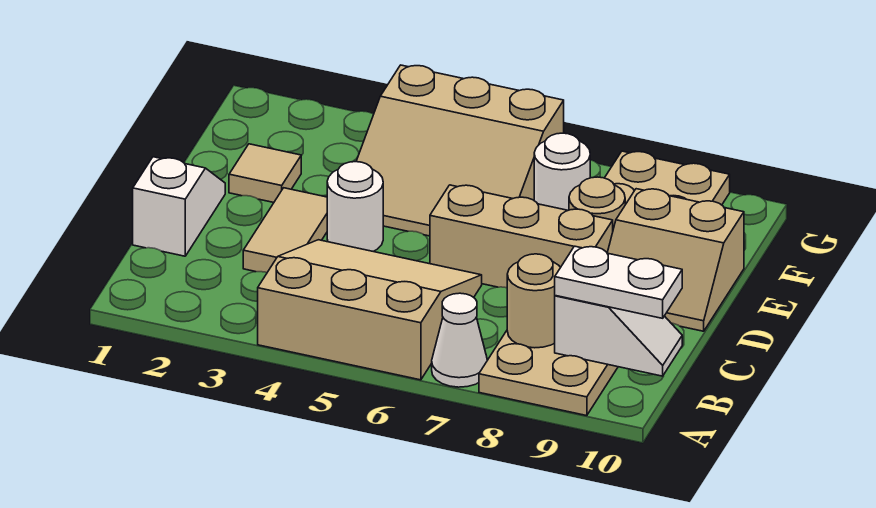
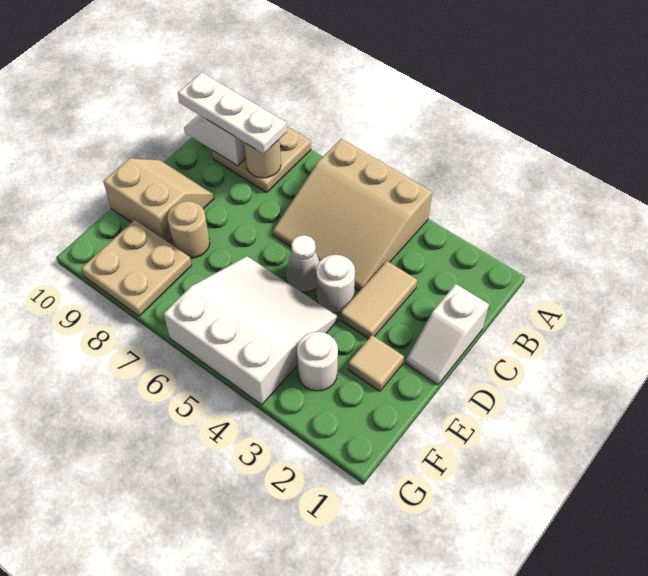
white 1x1 cone [432,293,487,387] -> white 1x1 cone moved to [286,235,320,292]
white 1x2 plate [555,246,682,318] -> white 1x3 plate [178,72,287,154]
tan 1x3 brick [430,185,613,288] -> none
tan 3x3 slope [356,65,564,236] -> white 3x3 slope [163,256,338,405]
white 1x1 round brick [534,133,590,210] -> white 1x1 round brick moved to [297,332,338,391]

